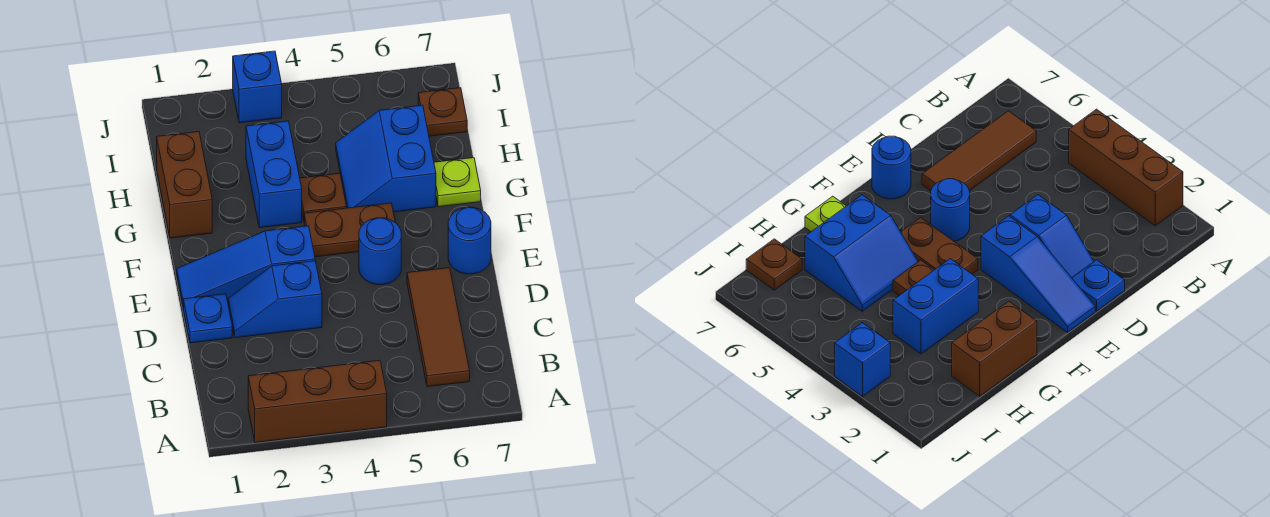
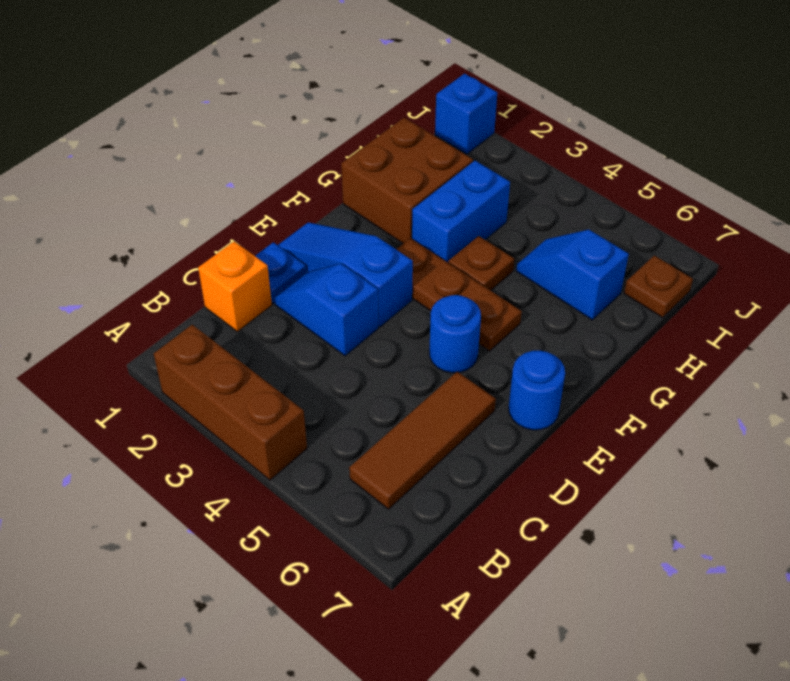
none -> orange 1x1 brick [198,242,272,332]
brown 1x2 plate [304,203,395,257] -> brown 1x3 plate [396,238,522,351]
brown 1x2 brick [157,132,212,238] -> brown 2x2 brick [341,118,473,243]
blue 2x2 slope [336,105,436,212] -> blue 1x2 slope [516,230,629,320]
lime 1x1 plate [434,158,481,207] -> none
blue 1x1 brick [233,51,282,123] -> blue 1x1 brick moved to [435,74,497,154]

